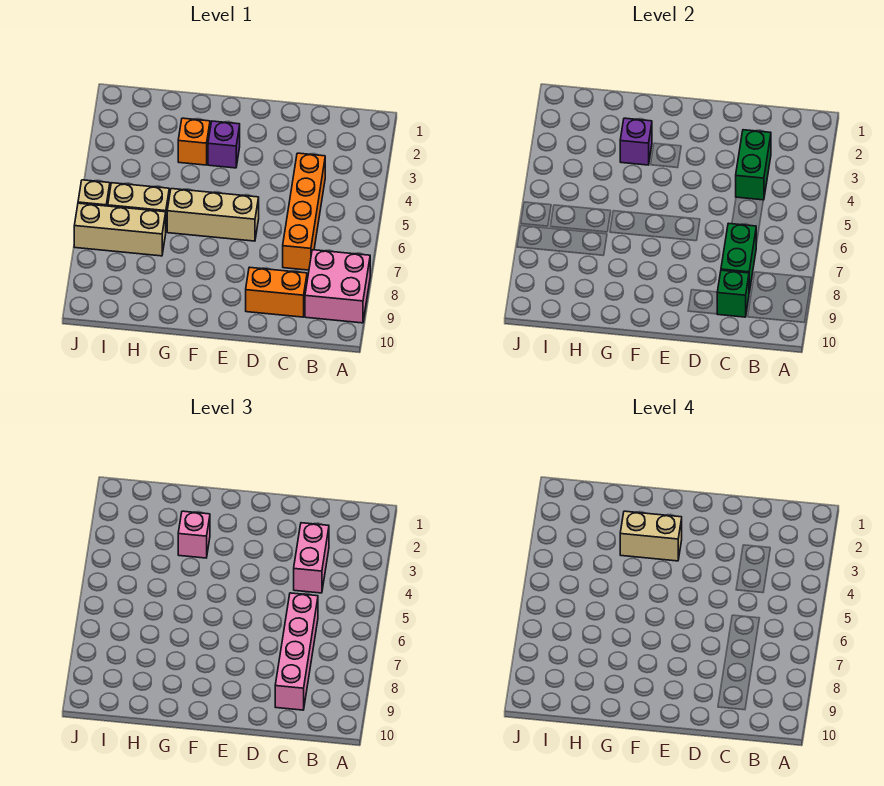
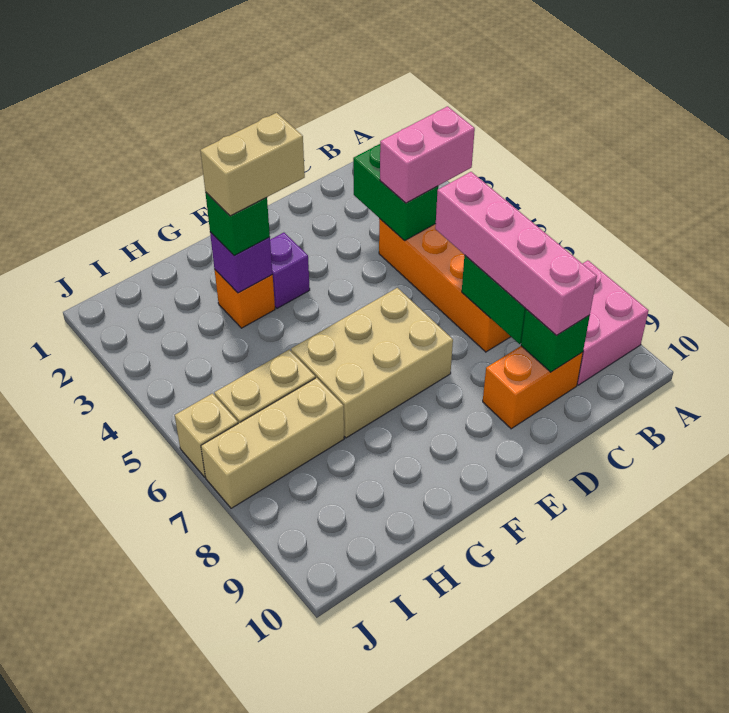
pink 1x2 brick [294,523,329,593] -> pink 1x2 brick turned to [380,106,475,203]
tan 1x3 brick [167,189,259,241] -> tan 2x3 brick [291,288,453,438]
pink 1x1 brick [178,511,210,558] -> green 1x1 brick [205,192,270,256]

